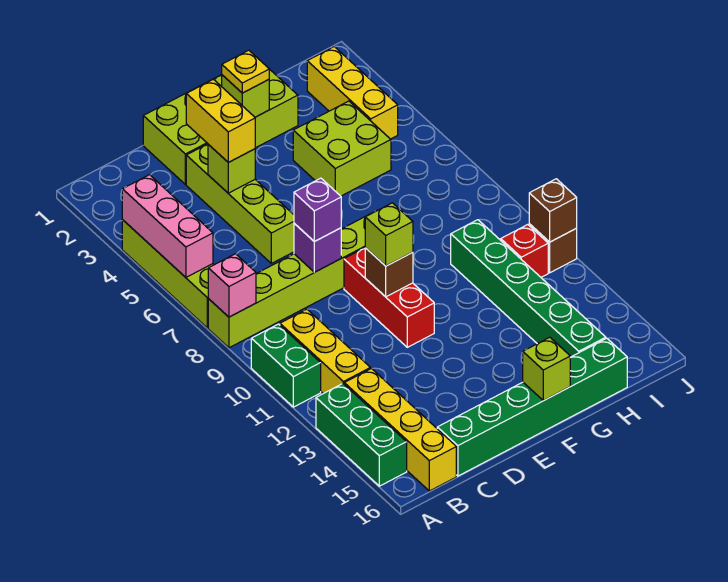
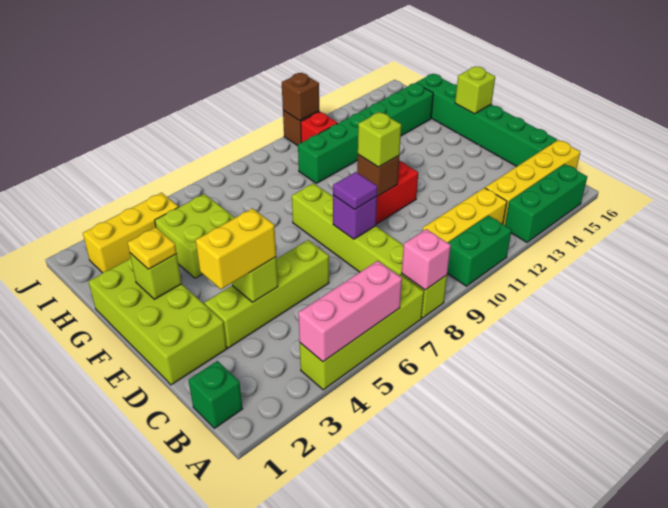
none -> green 1x1 brick [189,361,243,428]
purple 1x1 brick [294,178,341,242] -> purple 1x1 tile [333,172,378,210]

